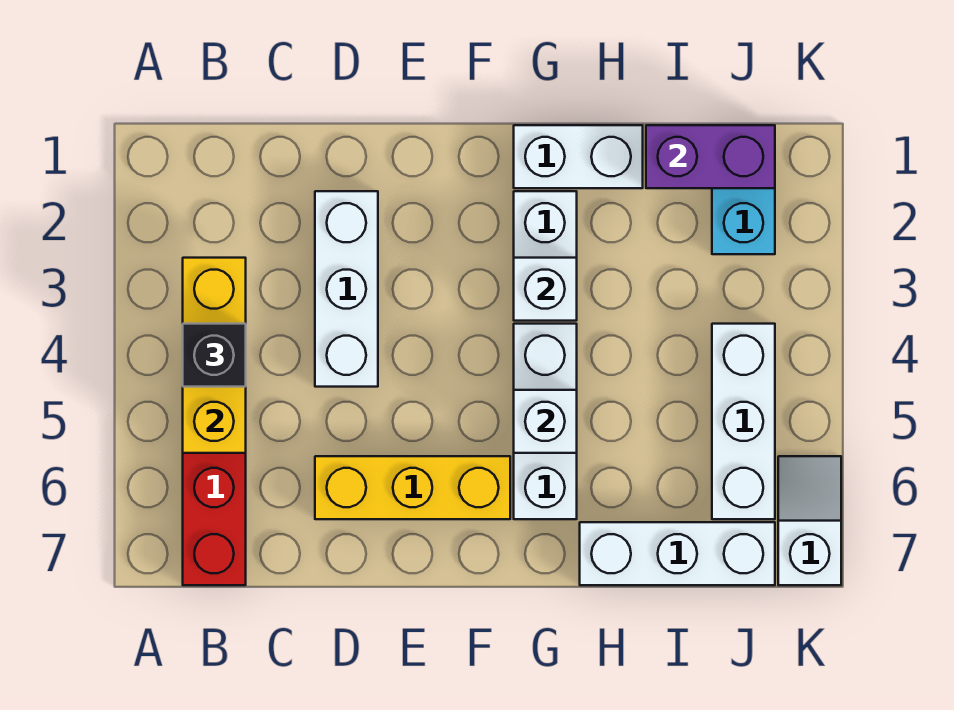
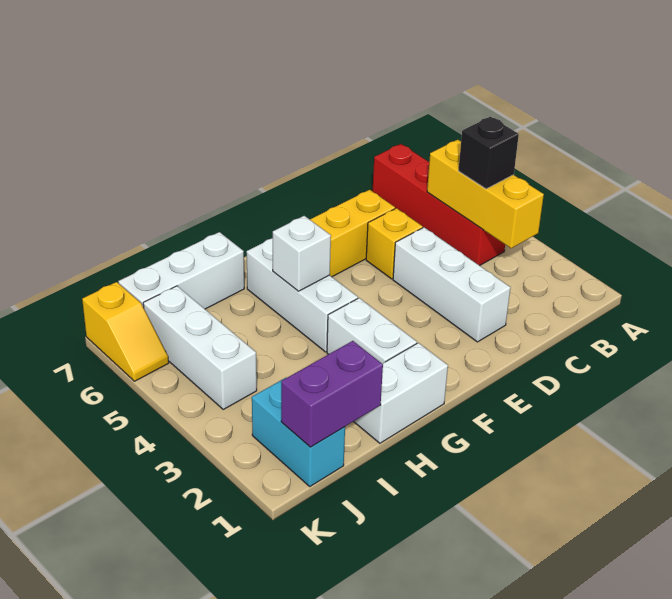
none -> yellow 1x1 brick [366,208,423,279]
white 1x1 brick [514,258,577,321] -> none
white 1x2 slope [778,456,841,585] -> yellow 1x2 slope [82,282,169,381]

